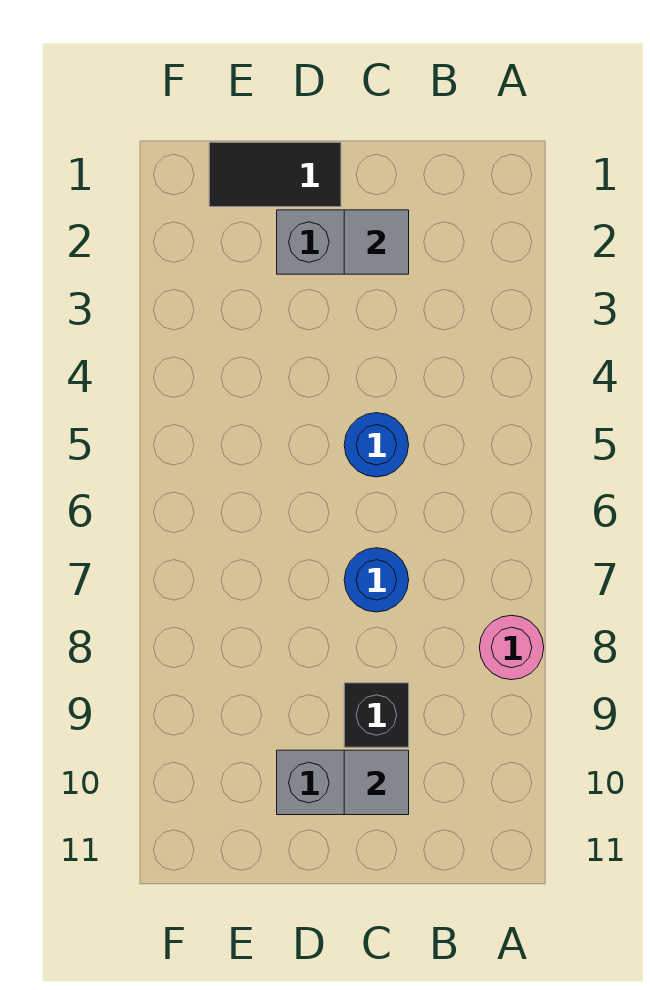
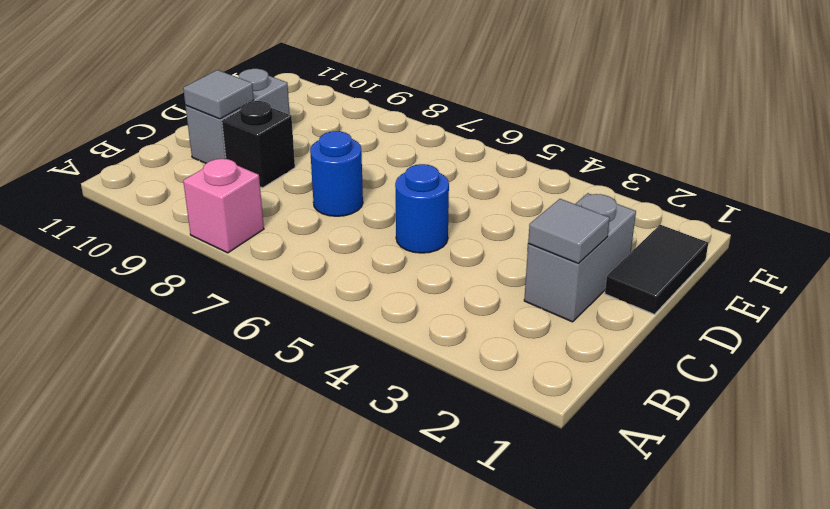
pink 1x1 round brick [479,615,544,680] -> pink 1x1 brick [183,159,264,253]

